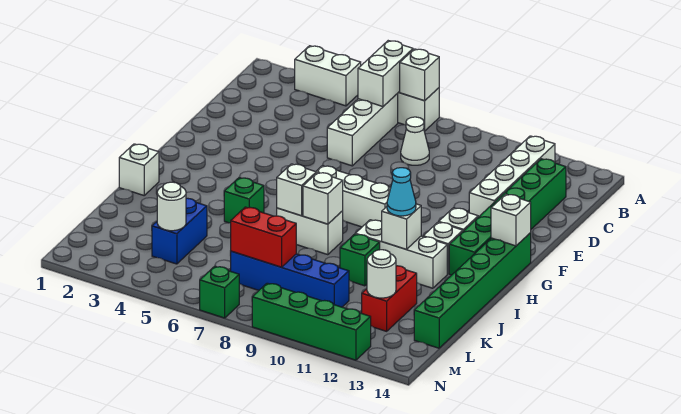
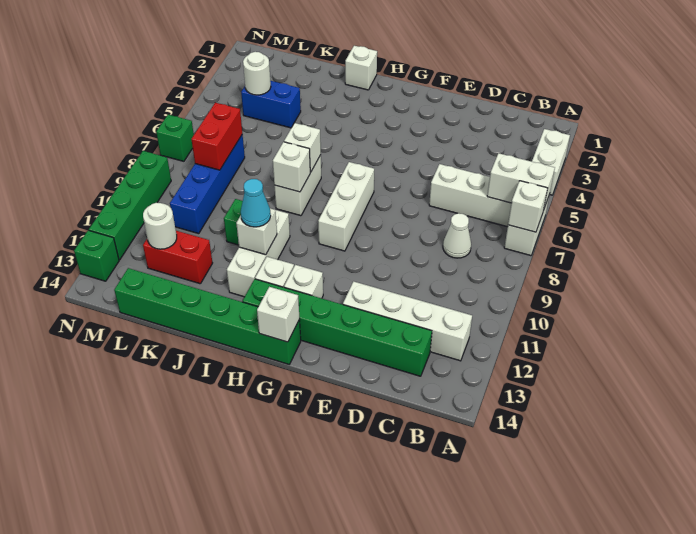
green 1x1 brick [224,178,264,223] -> green 1x1 brick moved to [74,230,119,281]

